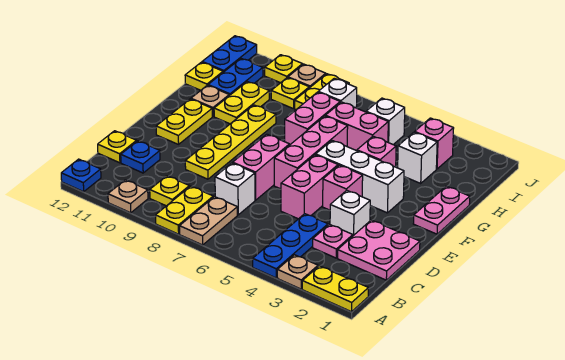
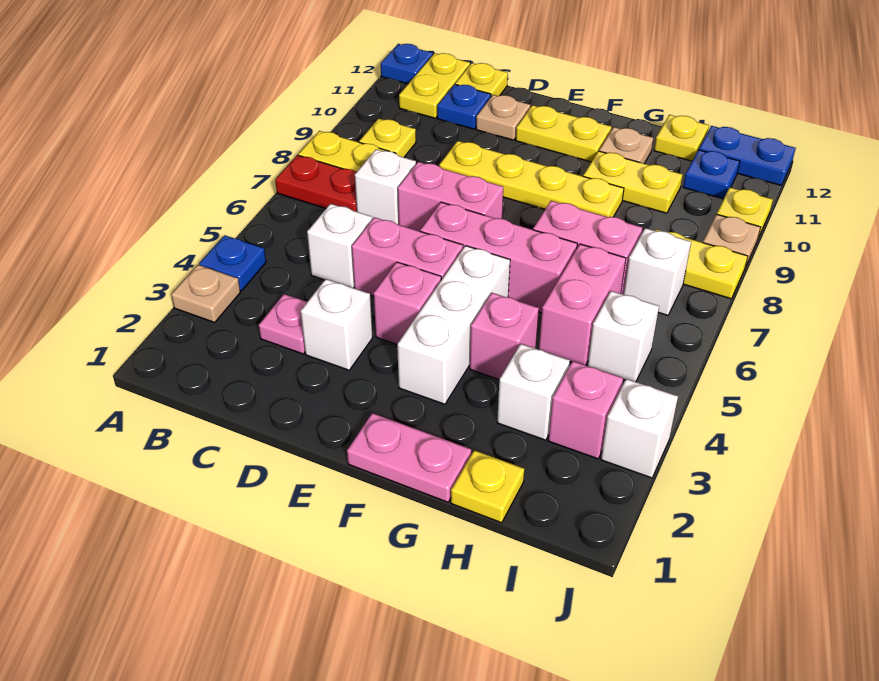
yellow 1x2 plate [302,266,368,312] -> yellow 1x2 plate moved to [399,53,470,118]
blue 1x3 plate [253,214,328,278] -> blue 1x1 plate [199,235,266,291]
tan 1x2 plate [180,197,237,245] -> red 1x2 plate [275,155,357,212]
tan 1x1 plate [108,180,148,213] -> tan 1x1 plate moved to [476,95,530,140]
pink 2x2 plate [337,220,420,280] -> none
none -> white 1x1 brick [307,204,372,288]
blue 1x2 plate [208,59,263,96] -> blue 1x1 plate [683,150,740,199]
yellow 1x1 plate [271,78,309,109] -> yellow 1x1 plate moved to [451,450,524,523]
none -> white 1x1 brick [601,379,678,478]

